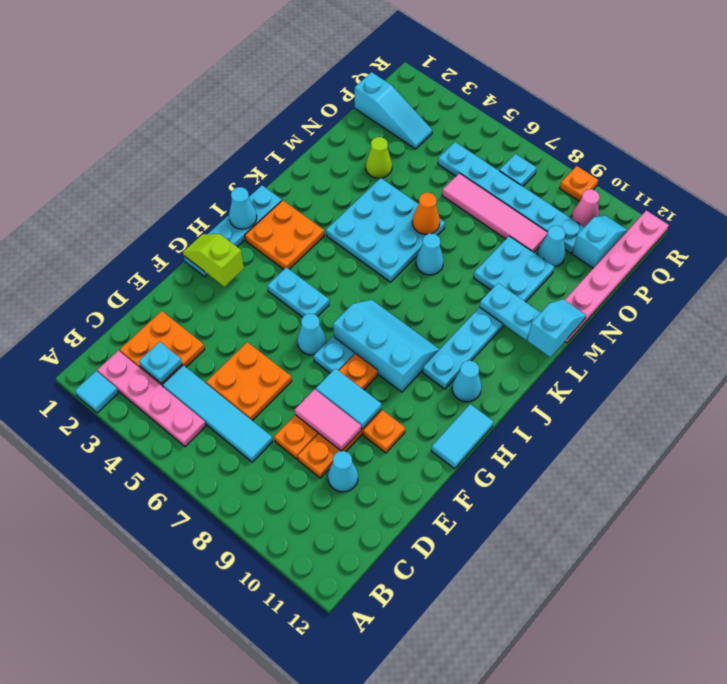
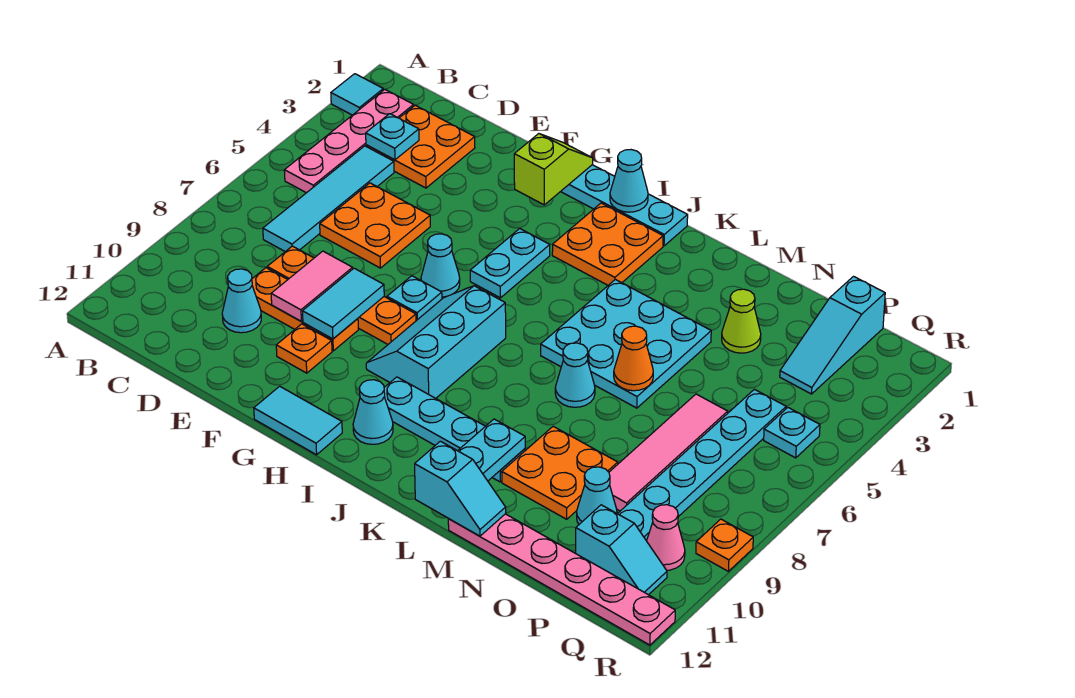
cyan 2x3 slope [333,300,440,392] -> cyan 2x3 slope turned to [366,286,506,398]
cyan 2x2 plate [474,236,554,302] -> orange 2x2 plate [502,426,618,519]
cyan 1x1 plate [499,154,537,186] -> cyan 1x1 plate moved to [764,408,820,458]

